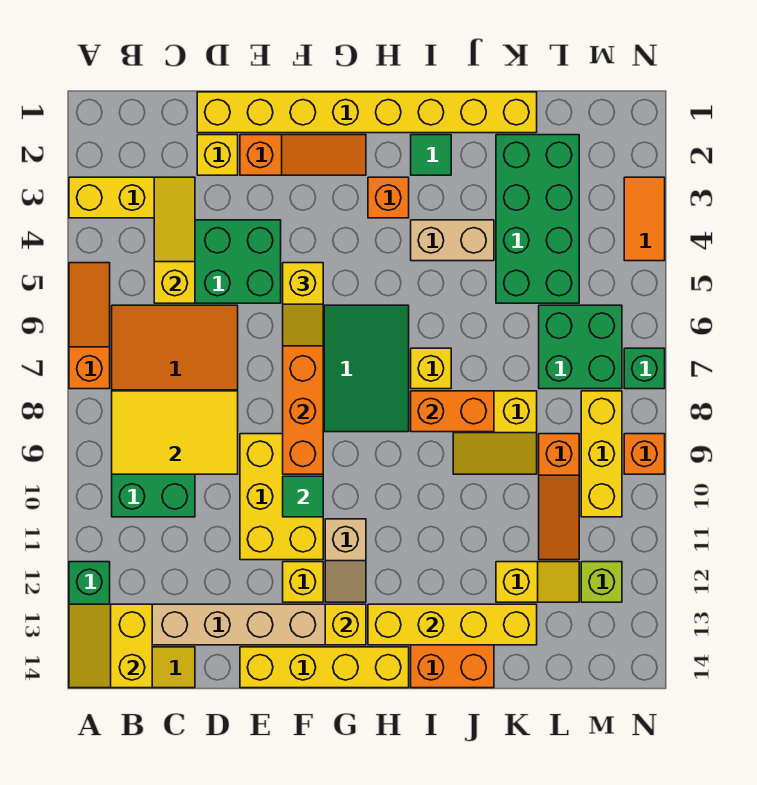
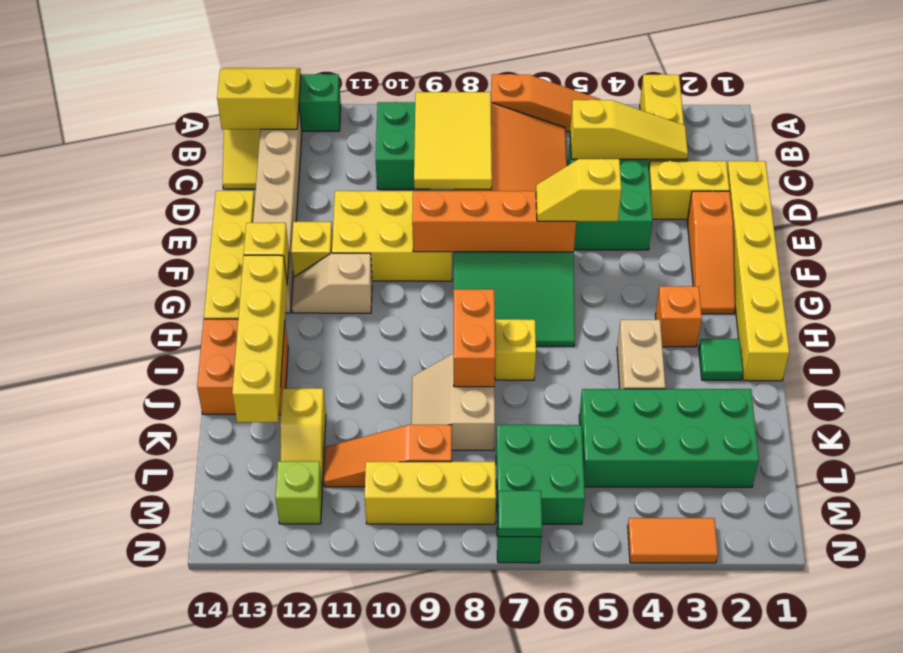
yellow 1x8 brick [197,92,537,133] -> yellow 1x6 brick [727,161,789,381]
yellow 1x1 brick [197,135,238,175] -> yellow 1x2 brick [649,161,730,219]
green 1x1 tile [283,476,323,517] -> green 1x1 tile moved to [498,491,542,537]
yellow 2x2 slope [453,391,537,474] -> tan 2x2 slope [411,354,495,450]
orange 1x1 brick [624,434,665,474] -> none

